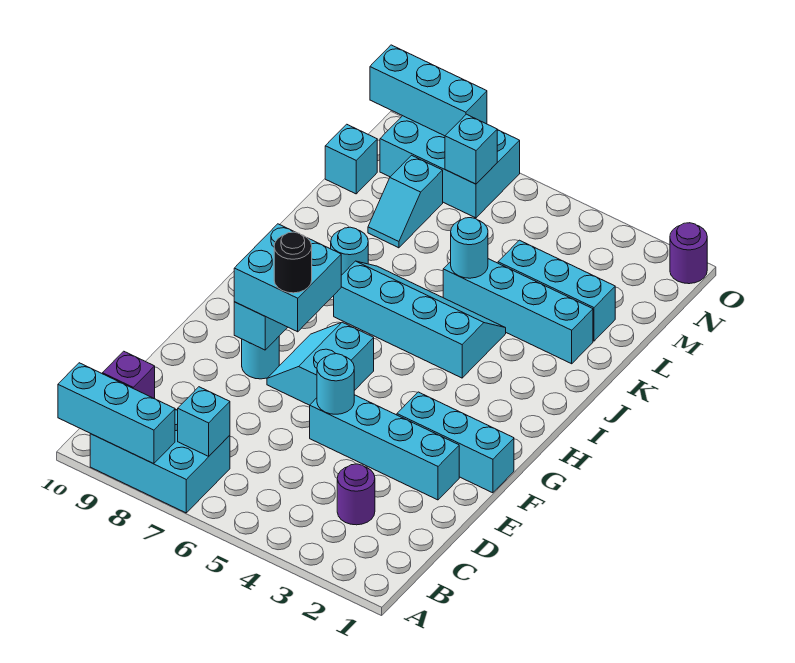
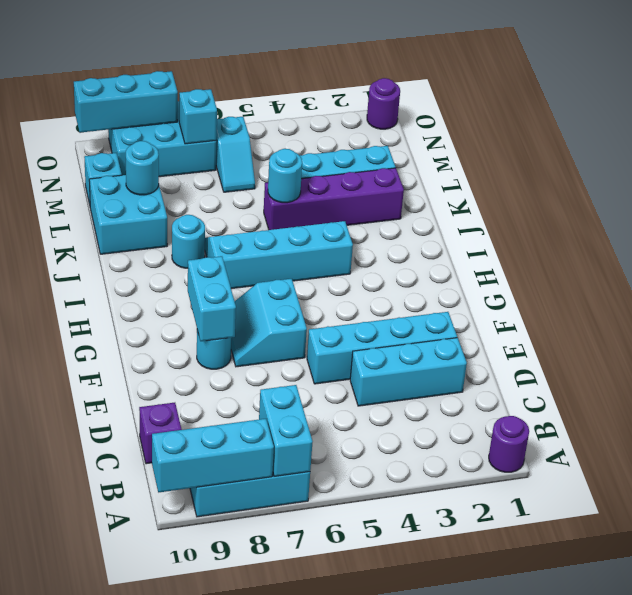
cyan 1x1 brick [178,387,230,456] -> cyan 1x2 brick [259,385,313,477]
purple 1x1 round brick [337,464,375,525] -> purple 1x1 round brick moved to [489,416,529,472]
cyan 1x1 round brick [317,354,354,414] -> cyan 1x1 round brick moved to [126,141,159,195]
cyan 1x3 brick [397,392,514,493] -> cyan 1x3 brick moved to [350,338,467,406]
cyan 2x2 brick [234,224,341,332] -> cyan 2x2 brick moved to [89,175,167,254]
black 1x1 round brick [274,232,312,293] -> none
cyan 1x4 brick [443,259,593,364] -> purple 1x4 brick [264,168,404,230]
cyan 1x2 slope [368,155,443,248] -> cyan 1x2 slope moved to [216,117,255,192]

